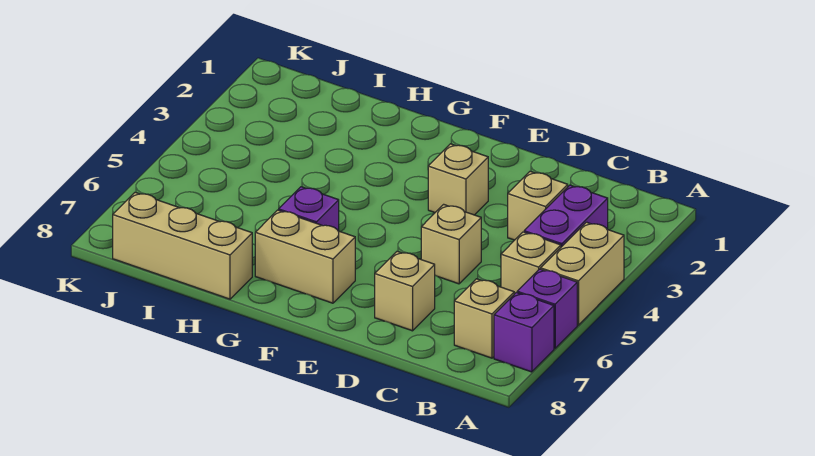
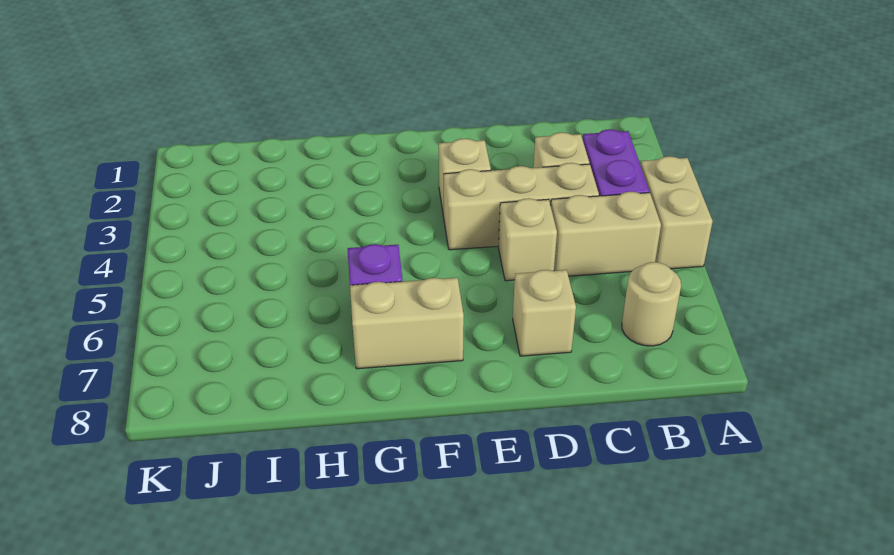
purple 1x1 brick [517,269,577,348] -> none
purple 1x1 brick [494,293,554,372] -> none
tan 1x1 brick [501,232,561,294] -> tan 1x2 brick [551,192,661,276]
tan 1x1 brick [454,279,514,358] -> tan 1x1 round brick [622,262,681,346]
tan 1x3 brick [113,192,252,299] -> tan 1x3 brick moved to [444,163,599,250]

